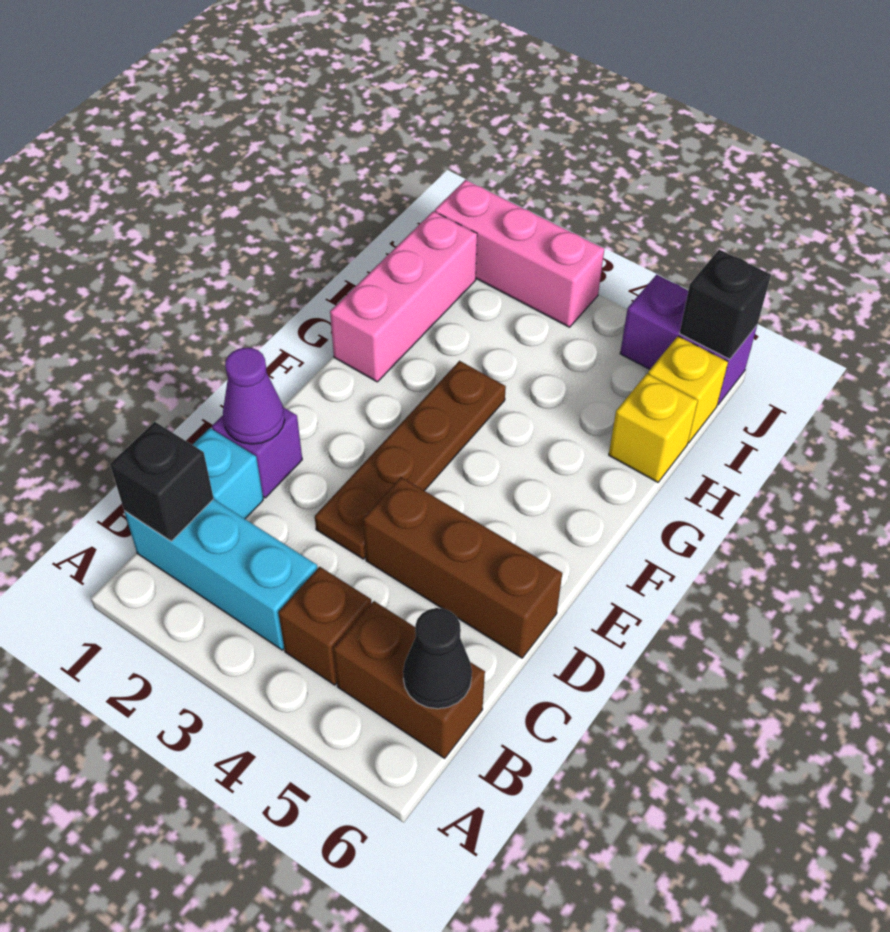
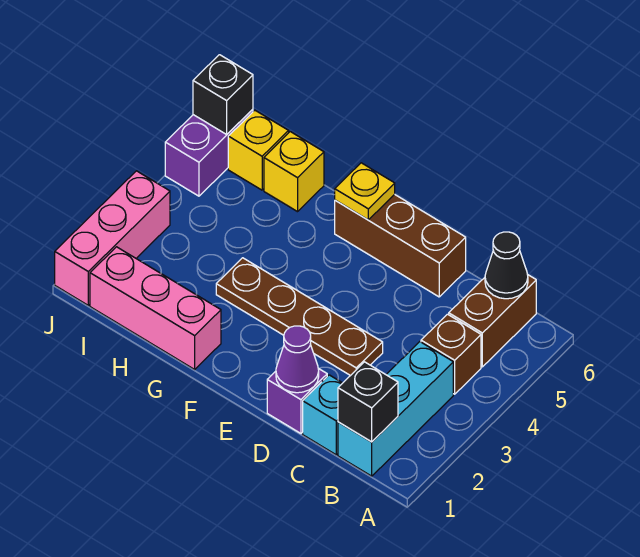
brown 1x3 brick [363,477,562,658] -> brown 1x3 brick turned to [335,194,466,297]
none -> yellow 1x1 plate [335,163,395,220]

